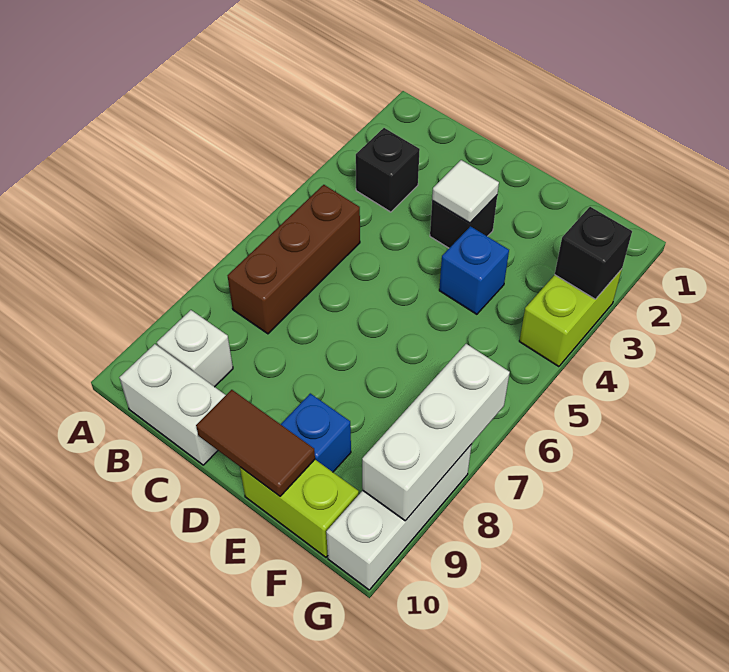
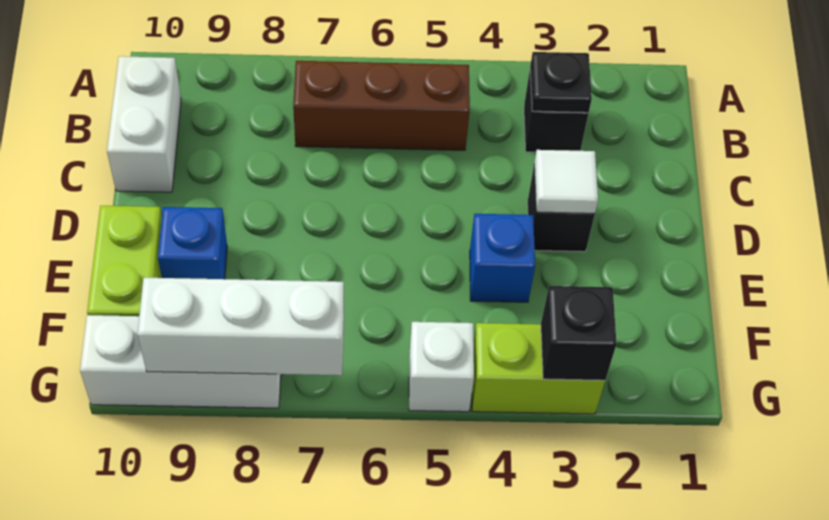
none -> black 1x1 plate [530,52,592,113]
white 1x1 brick [157,310,233,387] -> white 1x1 brick moved to [409,322,474,412]
brown 1x2 tile [196,390,315,496] -> none

